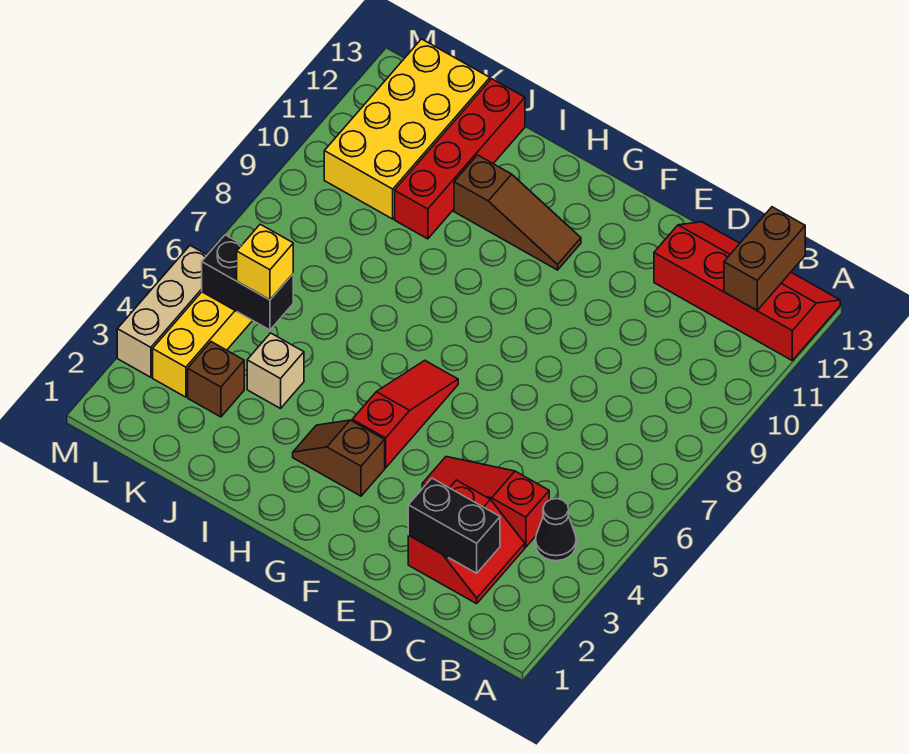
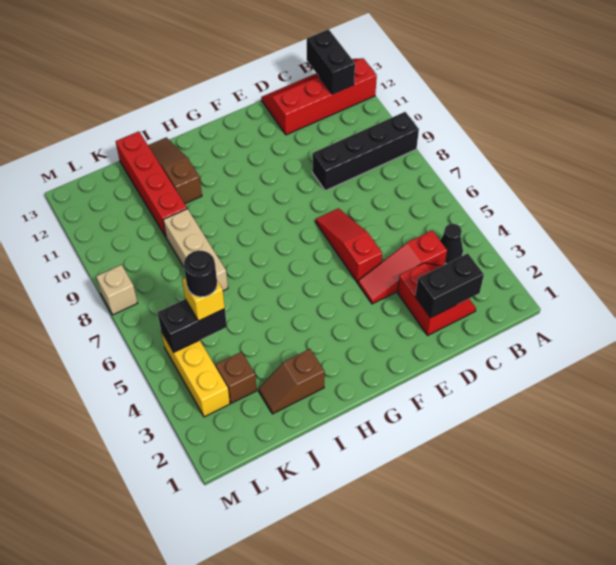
none -> black 1x4 brick [312,112,419,191]
brown 1x2 brick [724,207,805,310] -> black 1x2 brick [307,29,355,94]
brown 1x2 slope [293,420,385,496] -> brown 1x2 slope moved to [259,349,325,414]
red 1x3 slope [352,360,458,468] -> red 1x3 slope moved to [316,208,382,283]
brown 1x3 slope [454,155,581,270] -> brown 1x3 slope turned to [148,137,202,204]
tan 1x1 brick [247,333,304,409] -> tan 1x1 brick moved to [96,265,137,315]
none -> black 1x1 round brick [184,251,217,297]
yellow 2x4 brick [324,39,490,219] -> none
tan 1x3 brick [117,246,207,377] -> tan 1x3 brick moved to [163,209,228,291]

